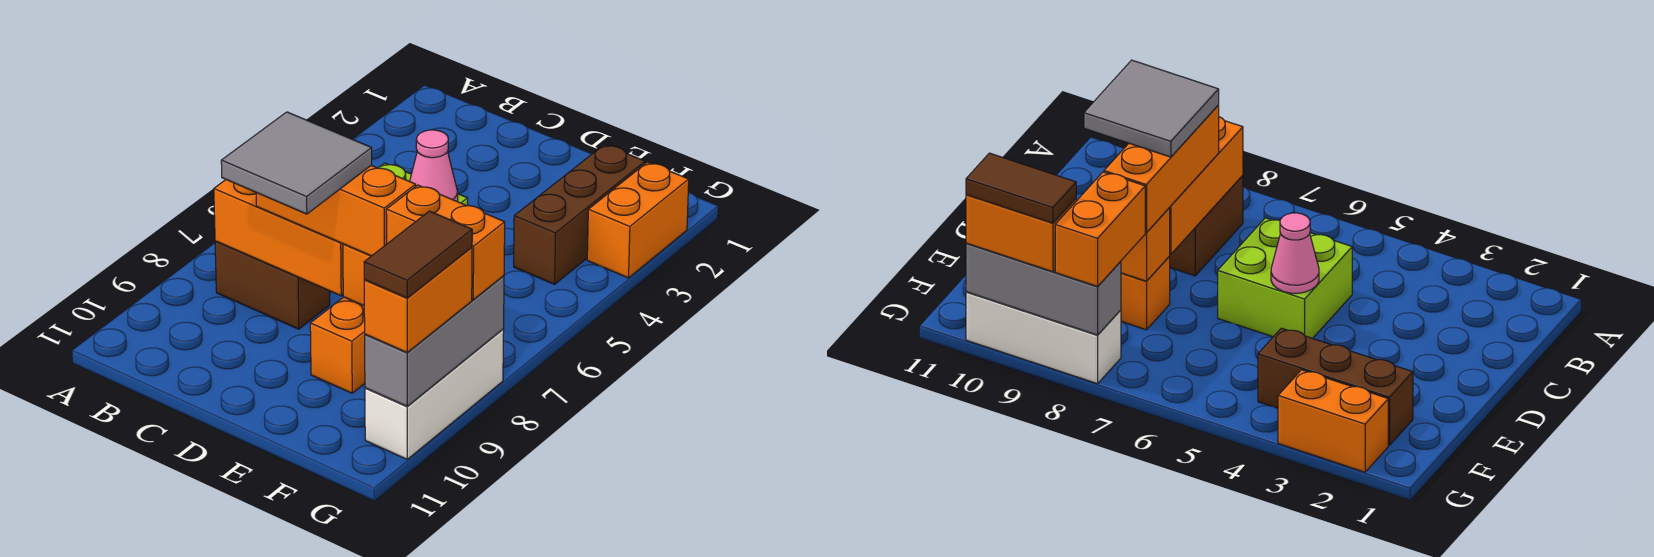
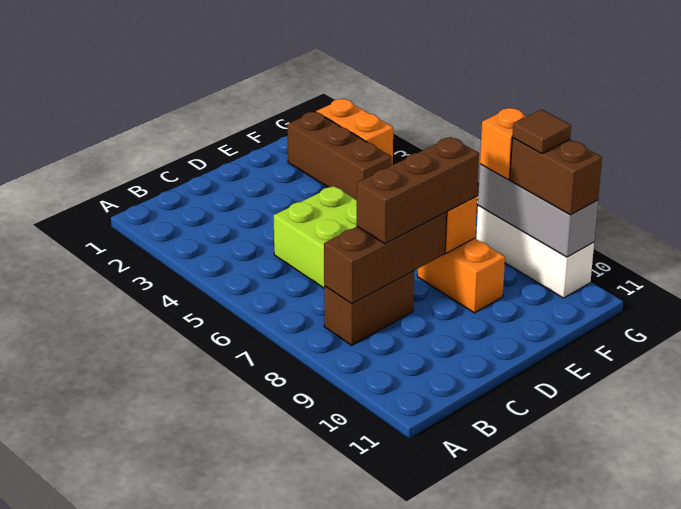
orange 1x3 brick [214,180,343,296] -> brown 1x3 brick [324,212,447,304]
orange 1x3 brick [256,165,416,256] -> brown 1x3 brick [357,137,479,244]
grey 2x2 tile [221,112,372,214] -> none
pink 1x1 cone [410,130,458,201] -> none
orange 1x2 brick [386,185,505,300] -> orange 1x1 brick [480,108,526,180]
orange 1x2 brick [364,247,472,352] -> brown 1x2 brick [510,138,602,215]
brown 1x2 tile [364,211,472,298] -> brown 1x1 tile [512,109,571,154]

